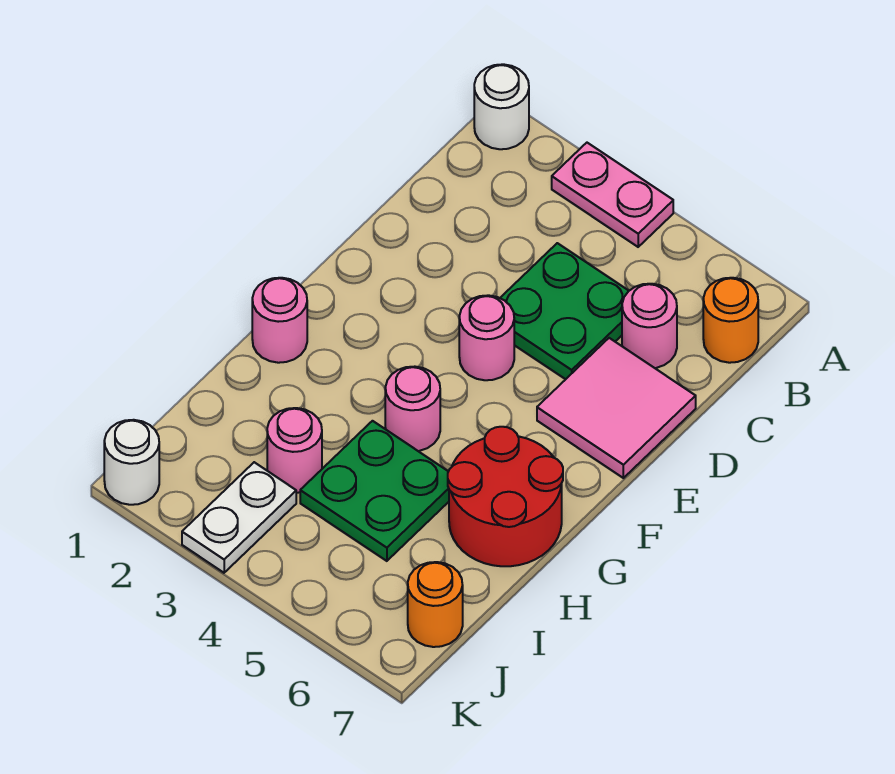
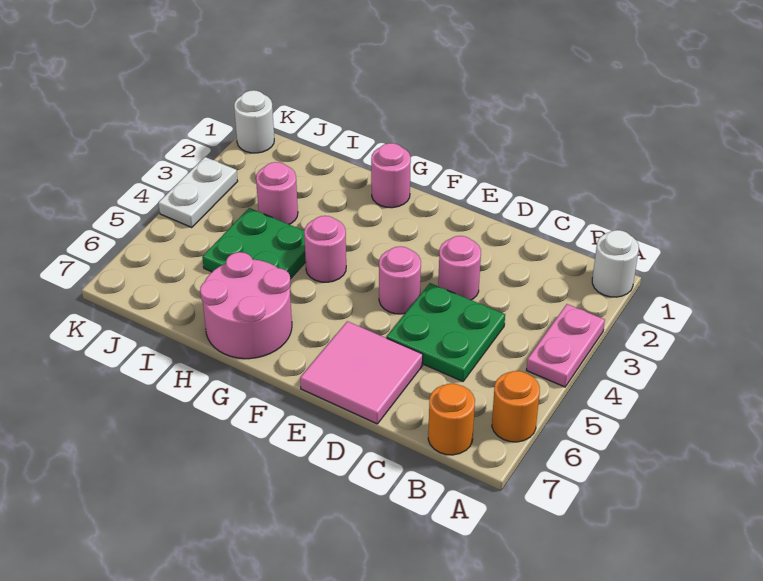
pink 1x1 round brick [622,284,677,368] -> pink 1x1 round brick moved to [438,236,481,300]
red 2x2 round brick [448,427,563,566] -> pink 2x2 round brick [200,252,292,359]
white 1x2 plate [182,462,296,573] -> white 1x2 plate turned to [158,157,238,228]
orange 1x1 round brick [408,562,463,647] -> orange 1x1 round brick moved to [492,371,540,442]

